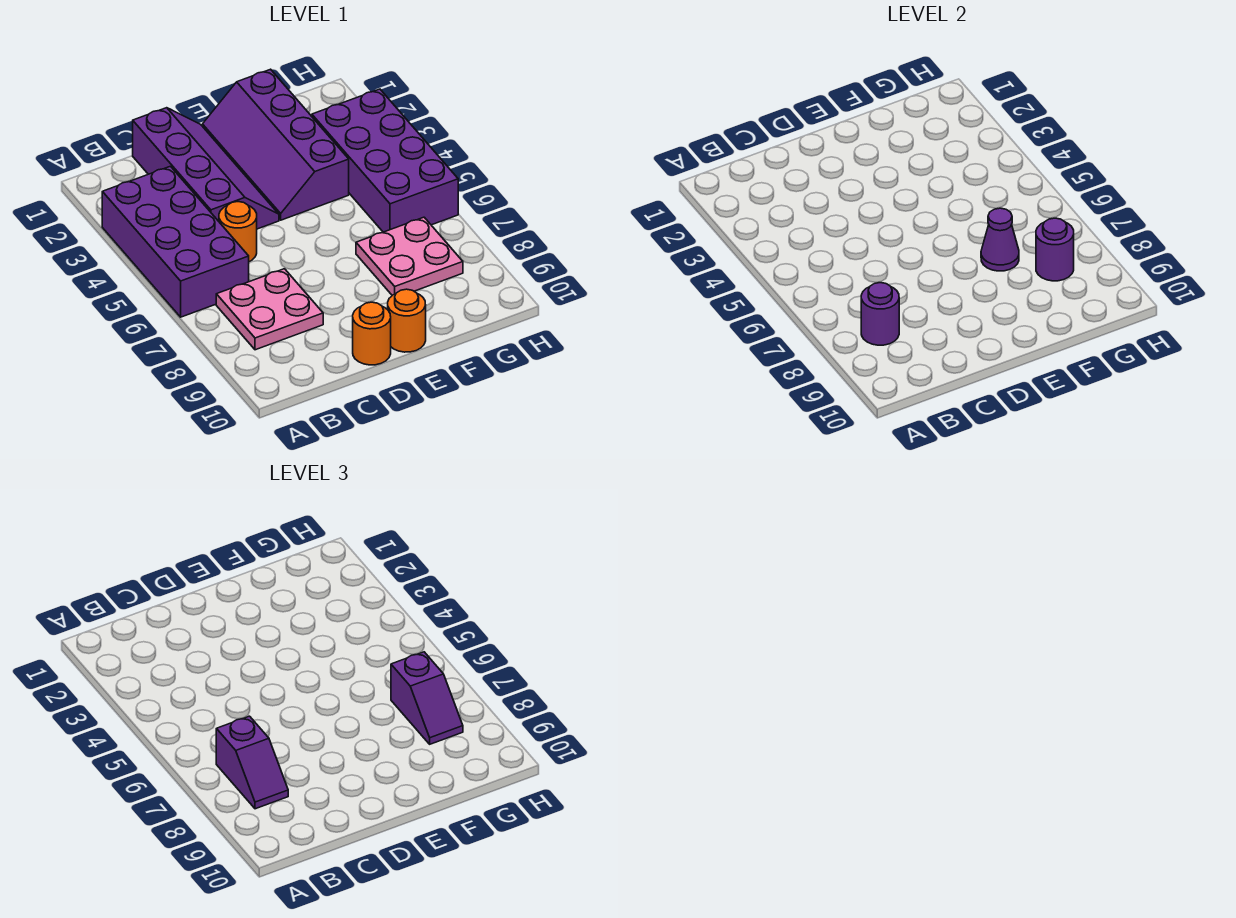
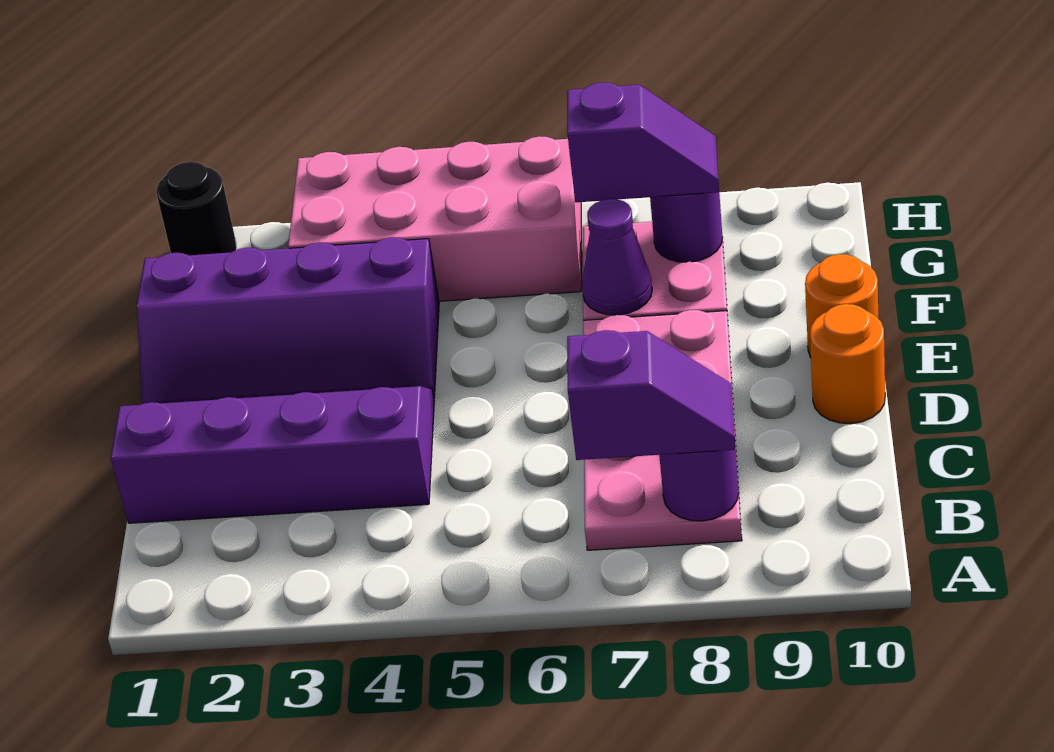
purple 2x4 brick [102,166,249,317] -> none
pink 2x2 plate [216,269,323,350] -> pink 2x4 plate [583,310,742,550]
orange 1x1 round brick [219,202,257,262] -> none
purple 2x4 brick [312,89,458,232] -> pink 2x4 brick [288,136,582,301]
none -> black 1x1 round brick [156,162,237,255]

